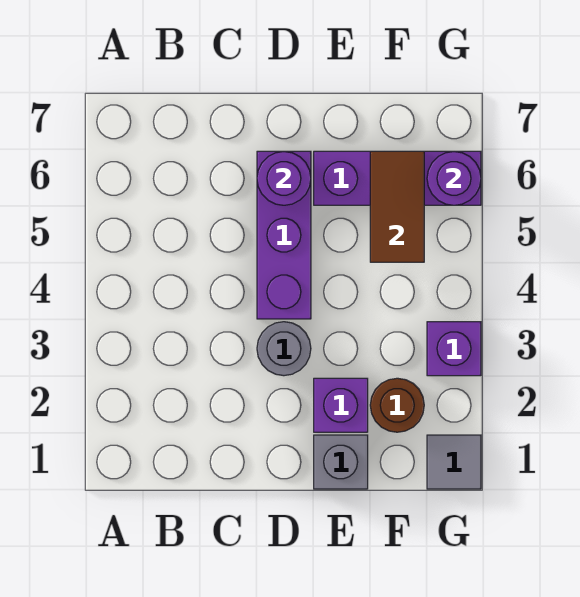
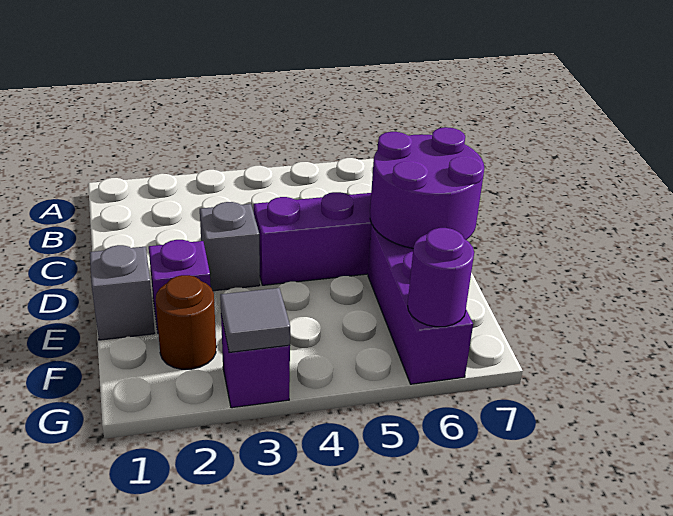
grey 1x1 round brick [257,322,311,376] -> grey 1x1 brick [200,202,260,291]
purple 1x1 round brick [257,152,311,205] -> purple 2x2 round brick [370,127,484,248]
brown 1x2 tile [370,151,424,262] -> none
grey 1x1 tile [427,435,481,489] -> grey 1x1 tile moved to [220,288,290,352]

